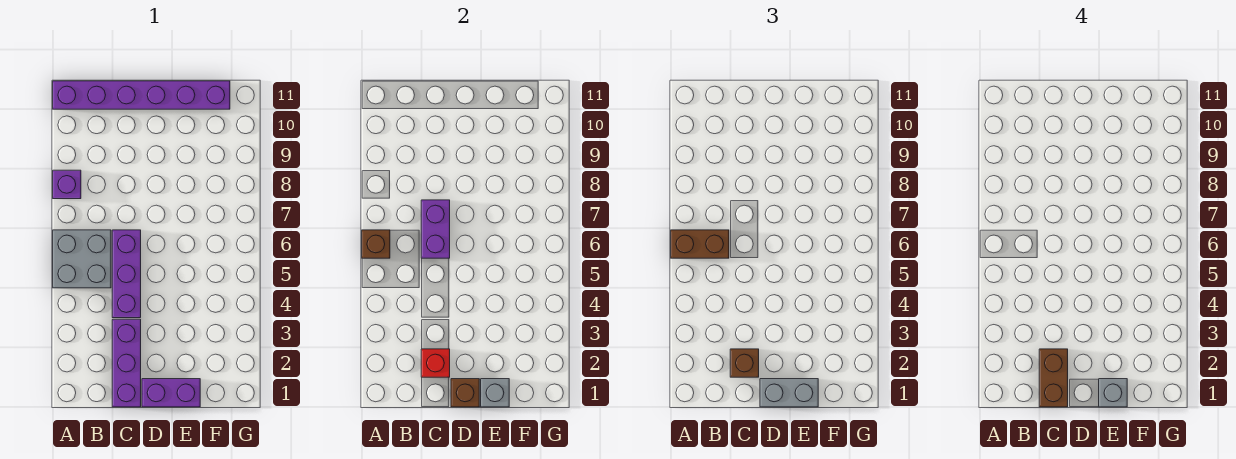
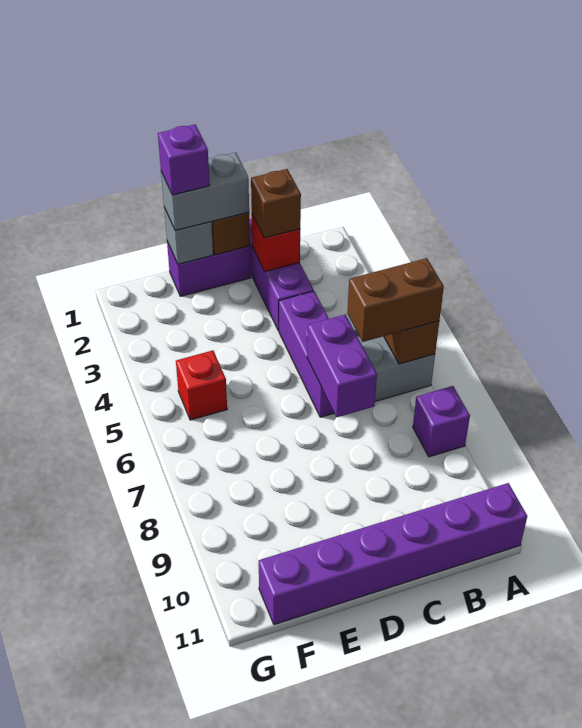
brown 1x2 brick [1039,349,1068,407] -> none
grey 1x1 brick [1099,379,1127,407] -> purple 1x1 brick [158,124,210,195]
none -> red 1x1 brick [176,350,227,420]

